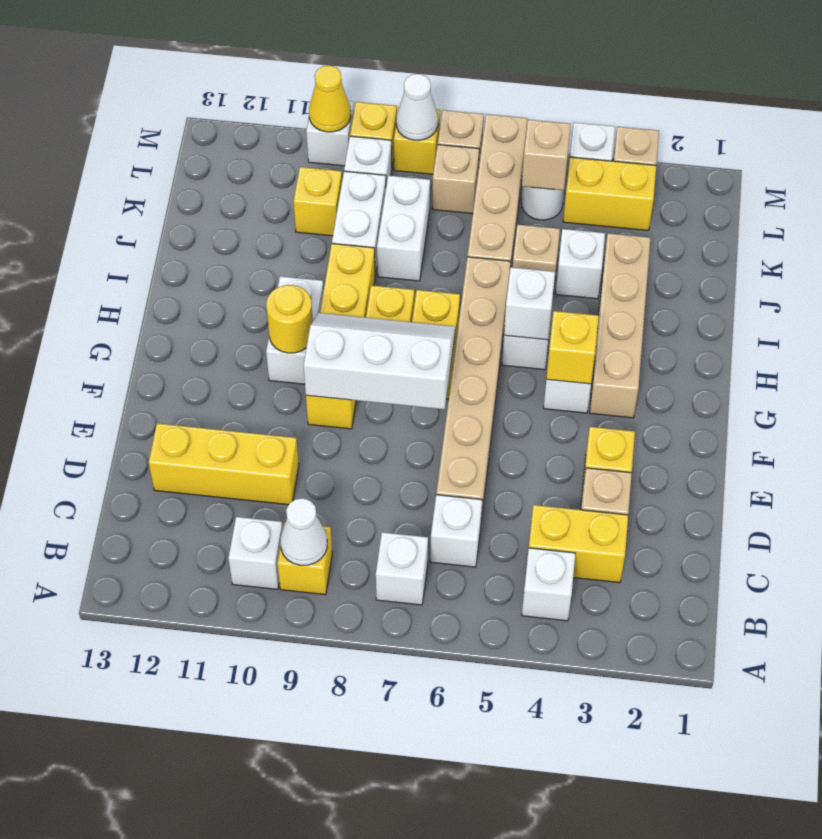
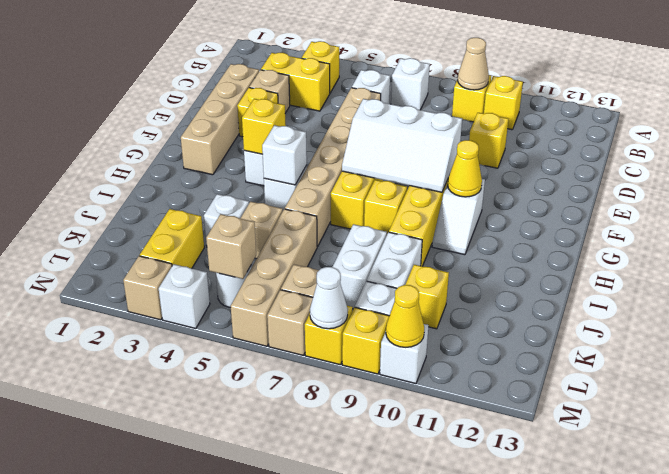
white 1x1 brick [522,548,575,621] -> yellow 1x1 brick [302,41,339,93]
white 1x1 cone [280,498,327,565] -> tan 1x1 cone [458,38,489,90]
white 1x1 brick [228,517,283,589] -> yellow 1x1 brick [484,76,523,130]
yellow 1x3 brick [149,423,299,505] -> yellow 1x1 brick [469,113,508,168]
tan 1x4 brick [590,233,650,418] -> tan 1x4 brick moved to [181,64,259,175]
white 1x2 brick [266,276,324,384] -> white 1x2 slope [432,179,485,255]
yellow 1x1 round brick [266,285,313,353] -> yellow 1x1 cone [448,140,482,197]
yellow 1x2 brick [563,157,656,231] -> yellow 1x2 brick turned to [140,209,204,268]

